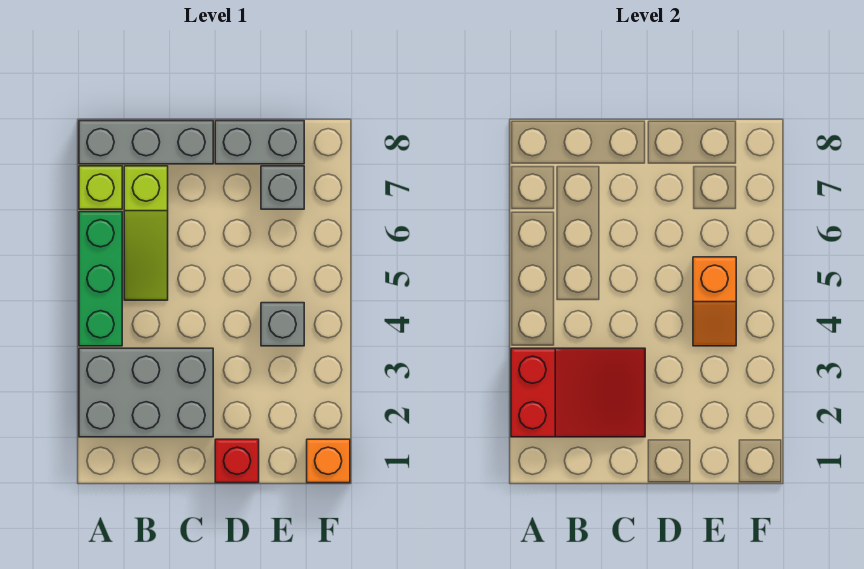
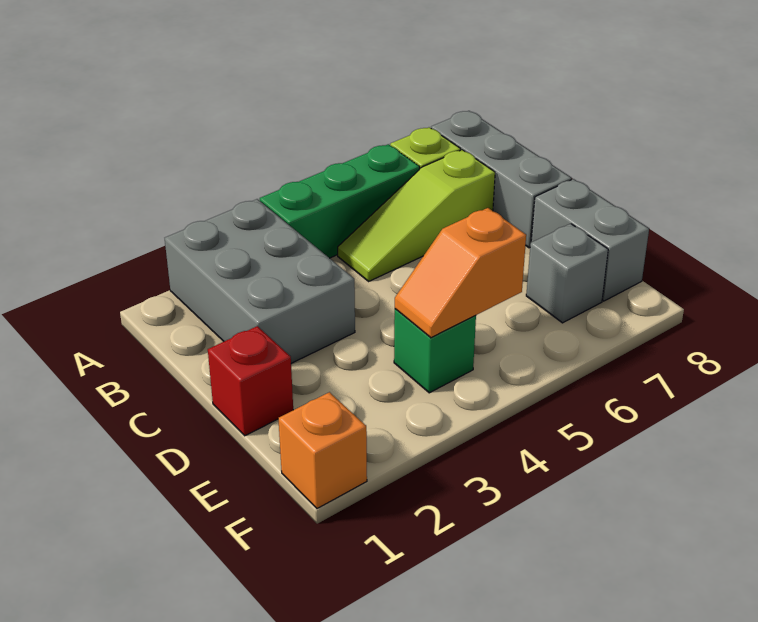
red 2x3 slope [511,348,645,437] -> none
grey 1x1 brick [261,303,304,346] -> green 1x1 brick [394,309,476,393]

